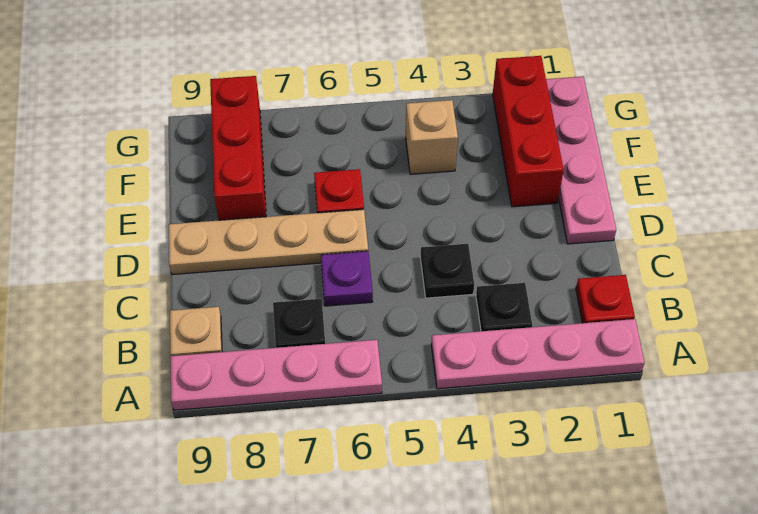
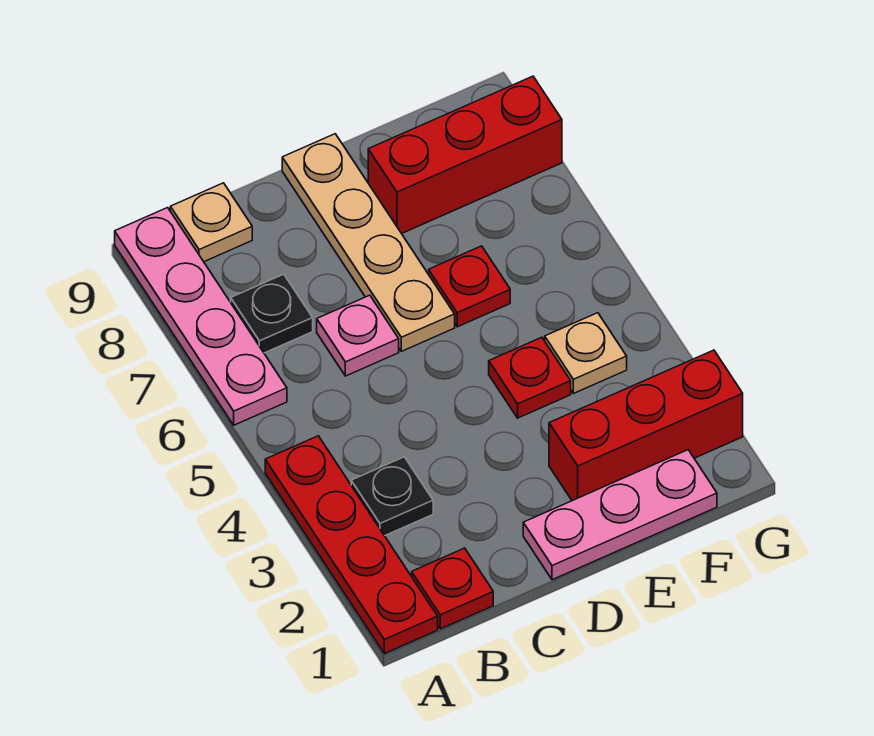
pink 1x4 plate [431,319,645,389] -> red 1x4 plate [265,436,438,654]
black 1x1 plate [420,244,474,298] -> none
purple 1x1 plate [321,251,373,306] -> pink 1x1 plate [317,295,399,376]
pink 1x4 plate [546,77,616,244] -> pink 1x3 plate [523,450,717,580]
none -> red 1x1 plate [489,337,571,418]
tan 1x1 brick [406,100,458,174] -> tan 1x1 plate [545,313,627,394]

